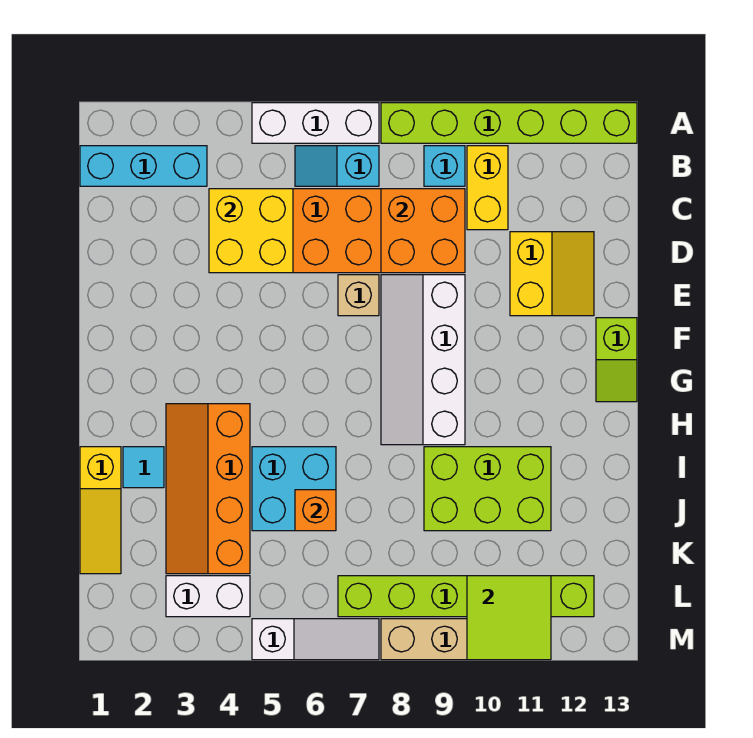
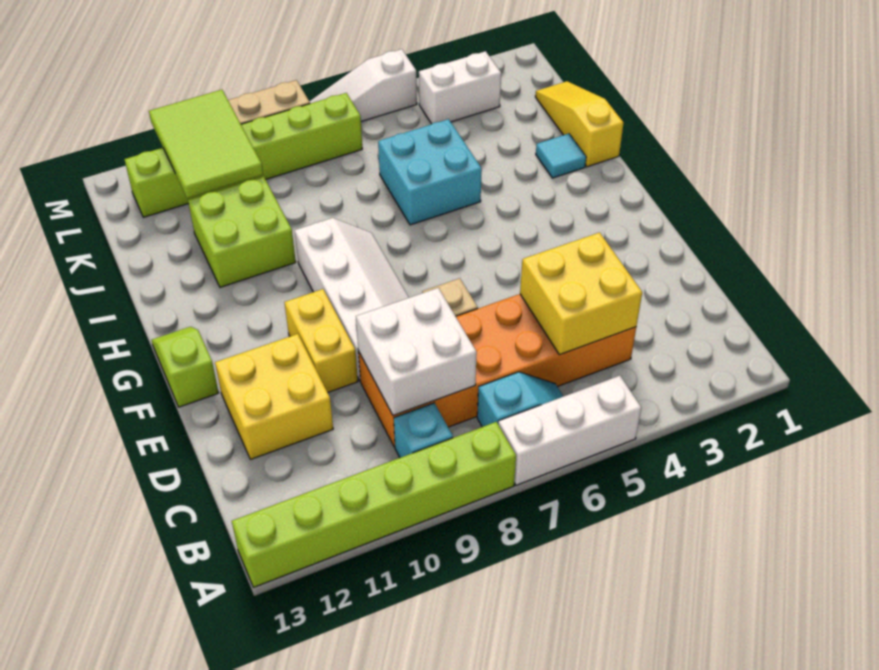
cyan 1x3 brick [80,146,207,186] -> none
yellow 1x2 brick [467,146,508,230] -> yellow 1x2 brick moved to [284,289,358,393]
orange 2x2 brick [381,189,465,273] -> white 2x2 brick [356,288,477,416]
yellow 2x2 slope [510,232,594,316] -> yellow 2x2 brick [215,334,333,459]
orange 2x4 slope [166,404,250,574] -> none
lime 2x3 brick [424,447,551,531] -> lime 2x2 brick [188,177,296,287]
orange 1x1 brick [295,490,336,531] -> none
lime 2x2 tile [467,576,551,660] -> lime 2x3 tile [149,90,263,198]

